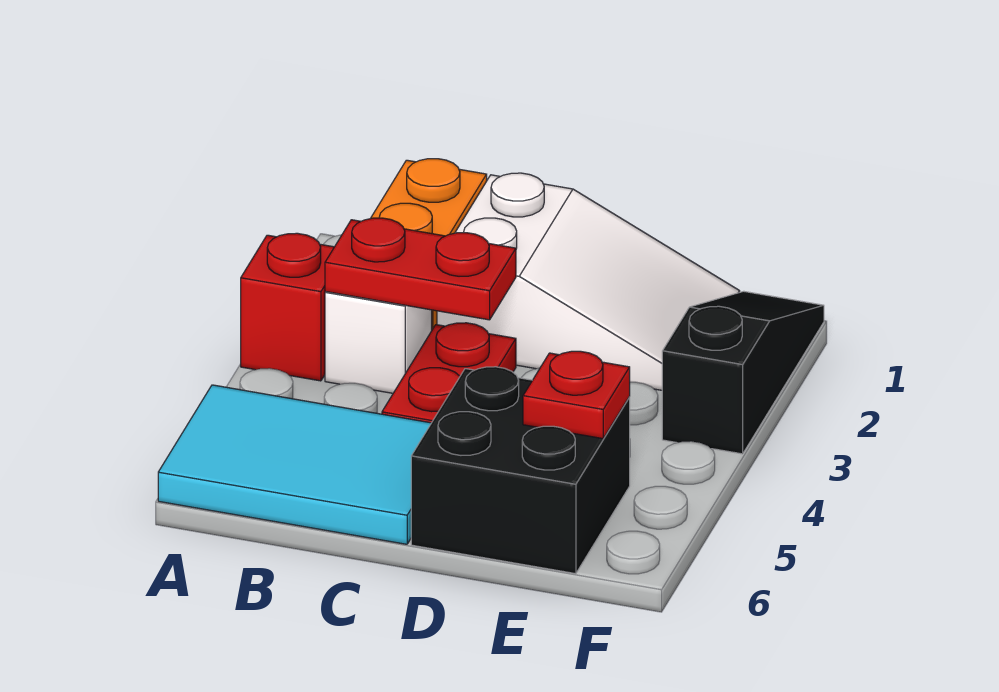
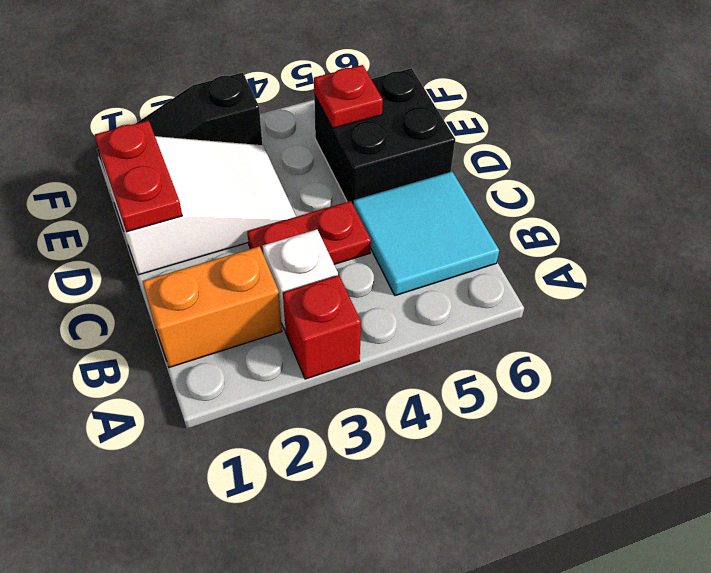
cyan 2x3 tile [158,385,431,544] -> cyan 2x2 tile [353,172,499,296]
red 1x2 plate [325,218,516,320] -> red 1x2 plate moved to [95,120,182,232]
white 2x3 slope [437,173,740,390] -> white 2x3 slope turned to [101,136,296,275]

